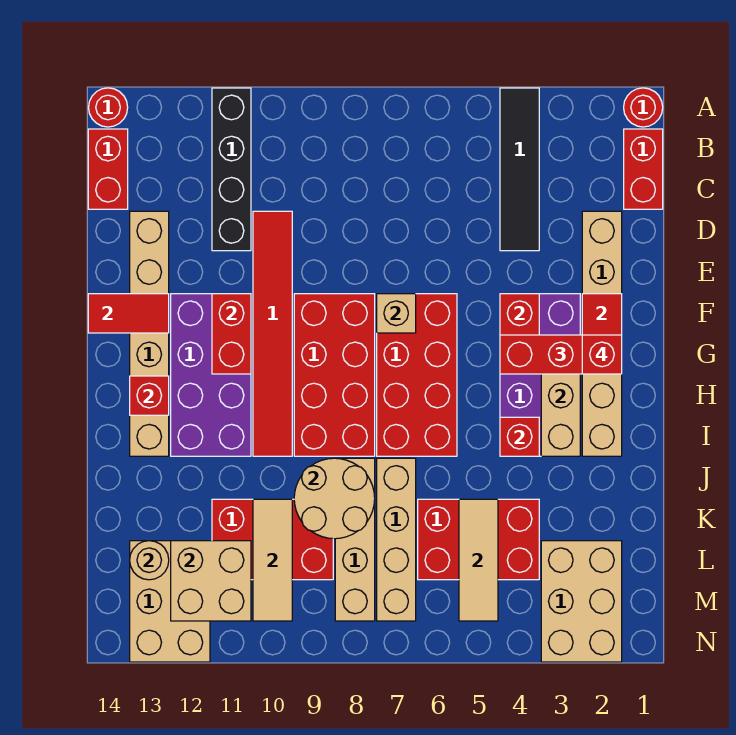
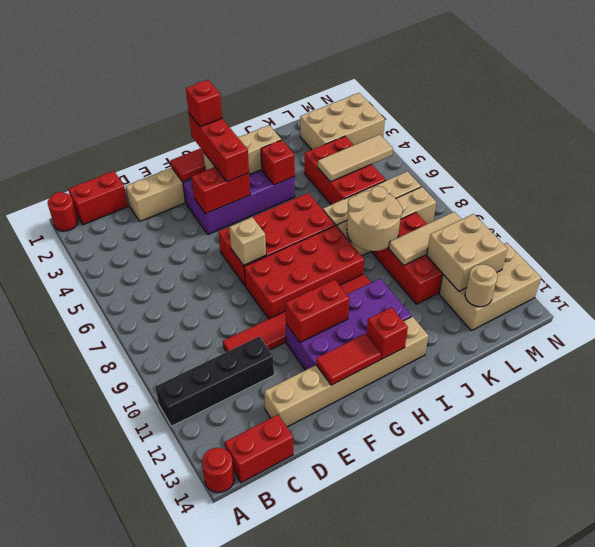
black 1x4 tile [500,88,539,251] -> none
red 1x2 tile [88,294,169,333] -> red 1x2 tile turned to [316,334,381,385]

